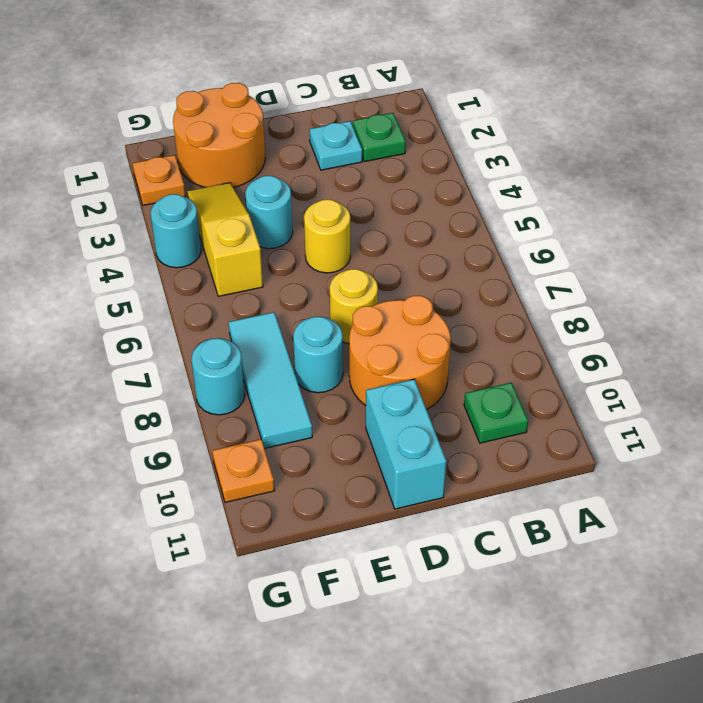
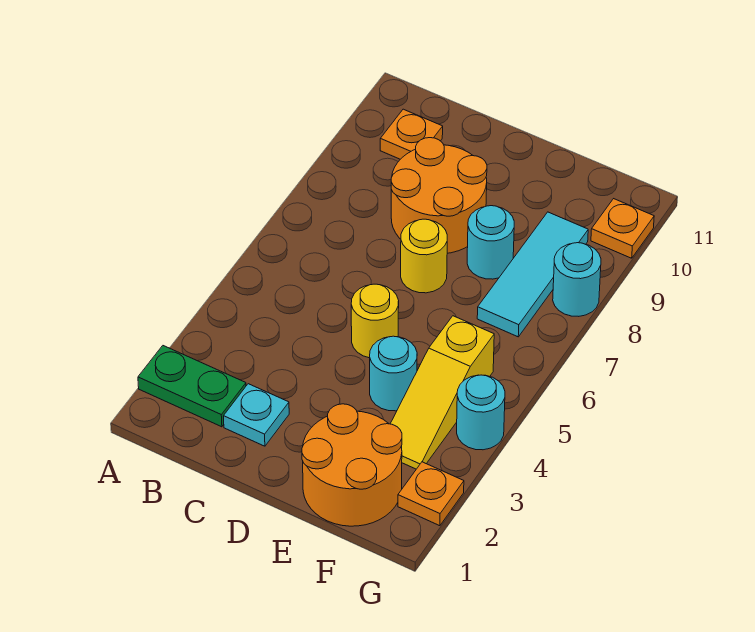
green 1x1 plate [353,113,406,162] -> green 1x2 plate [138,346,246,427]
green 1x1 plate [464,383,528,443] -> orange 1x1 plate [380,109,443,159]
cyan 1x2 brick [366,379,446,509] -> none

